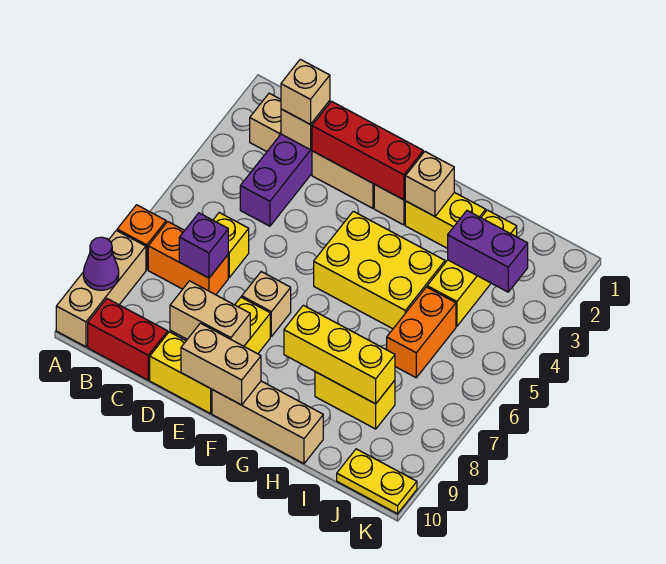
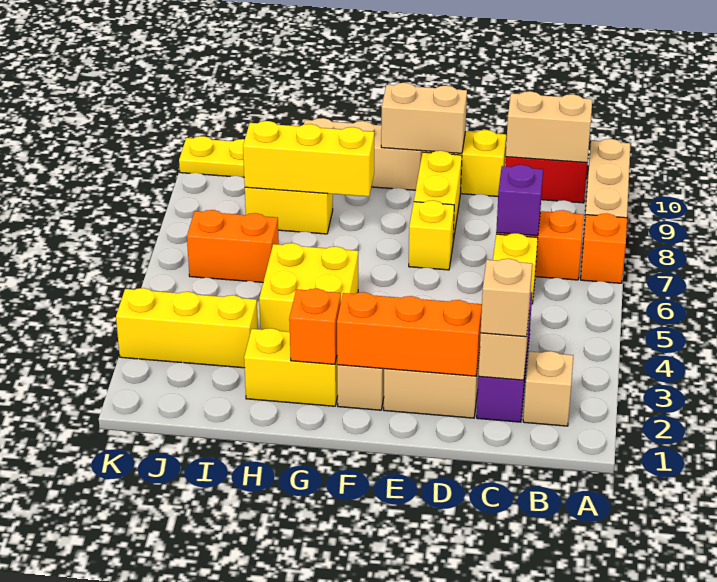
purple 1x1 cone [83,237,119,290] -> none
red 1x3 brick [312,101,423,200] -> orange 1x3 brick [337,292,482,376]
tan 1x2 brick [170,281,250,346] -> tan 1x2 brick moved to [506,91,592,163]
tan 1x1 brick [242,272,291,336] -> yellow 1x1 brick [409,200,454,270]
yellow 2x3 brick [314,211,445,329] -> yellow 2x2 brick [259,243,358,332]
tan 1x1 brick [405,152,454,216] -> orange 1x1 brick [289,289,341,364]
yellow 1x3 brick [427,210,517,326] -> yellow 1x3 brick turned to [116,288,258,368]
purple 1x2 brick [448,211,528,292] -> none
orange 1x2 brick [387,287,456,378] -> orange 1x2 brick turned to [187,210,279,282]

